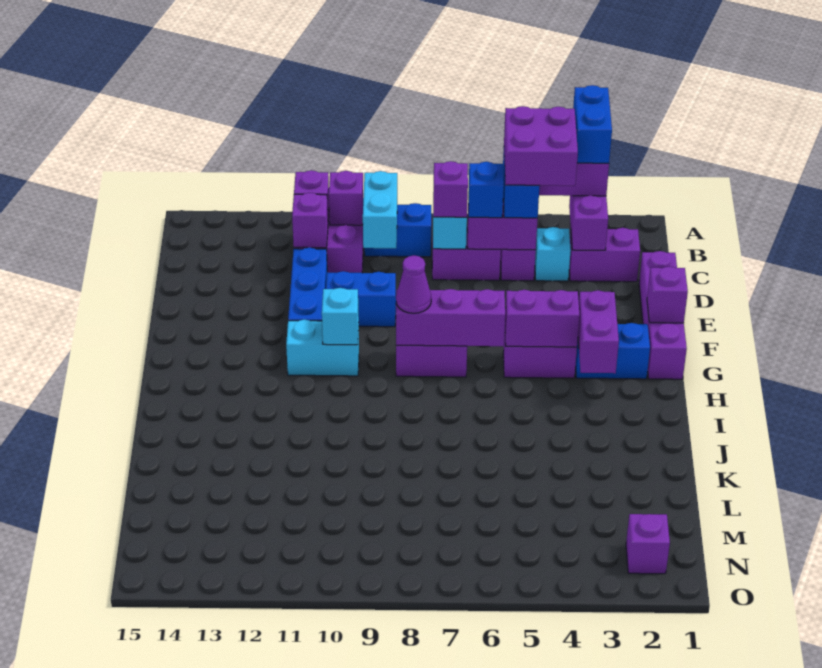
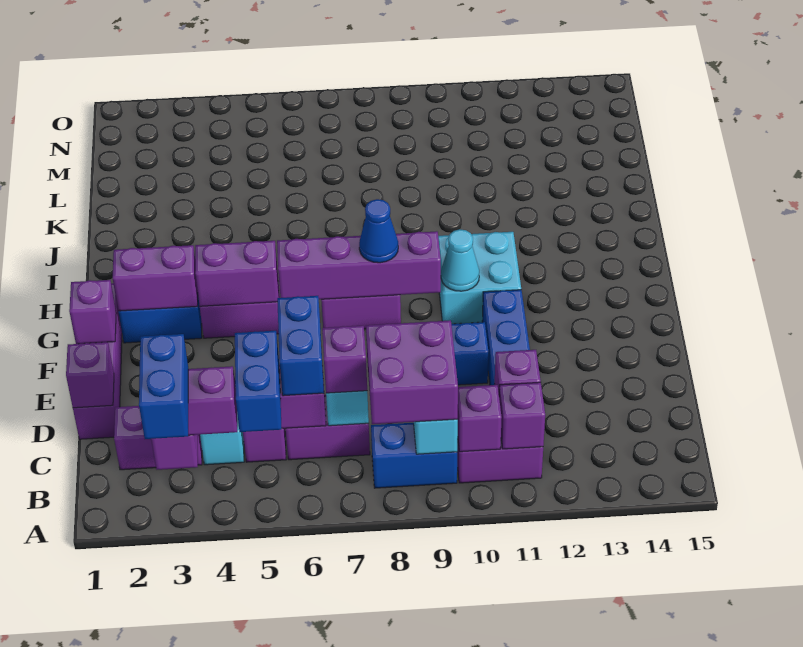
purple 2x2 brick [504,106,578,186] -> purple 2x2 brick moved to [366,320,458,424]
blue 1x1 brick [468,162,504,218] -> blue 1x2 brick [277,296,324,396]
purple 1x2 brick [578,290,619,373] -> purple 1x2 brick turned to [113,245,198,311]
purple 1x3 brick [396,289,505,346] -> purple 1x4 brick [277,231,441,300]
purple 1x1 cone [396,256,431,313] -> blue 1x1 cone [359,199,398,263]
cyan 1x2 brick [286,320,359,376] -> cyan 2x2 brick [438,232,521,324]
cyan 1x1 brick [322,288,359,345] -> cyan 1x1 cone [441,229,479,291]
purple 1x1 brick [626,514,670,574] -> purple 1x1 brick moved to [66,342,114,408]

